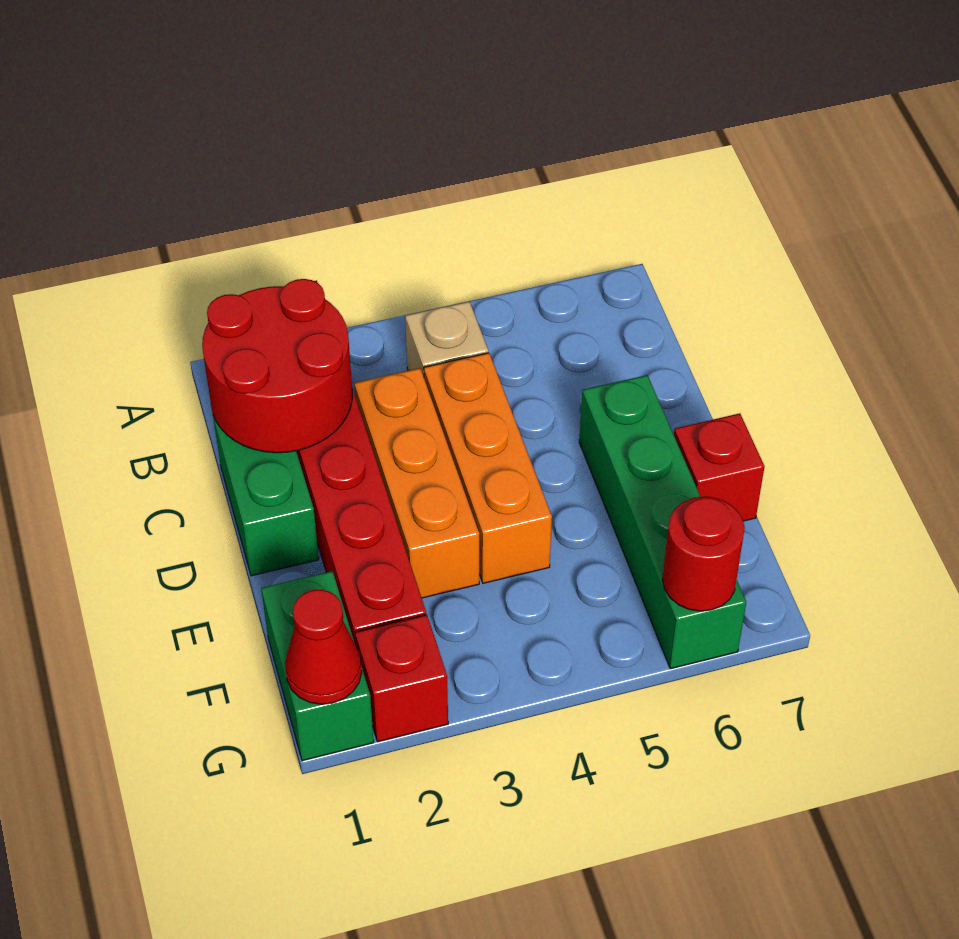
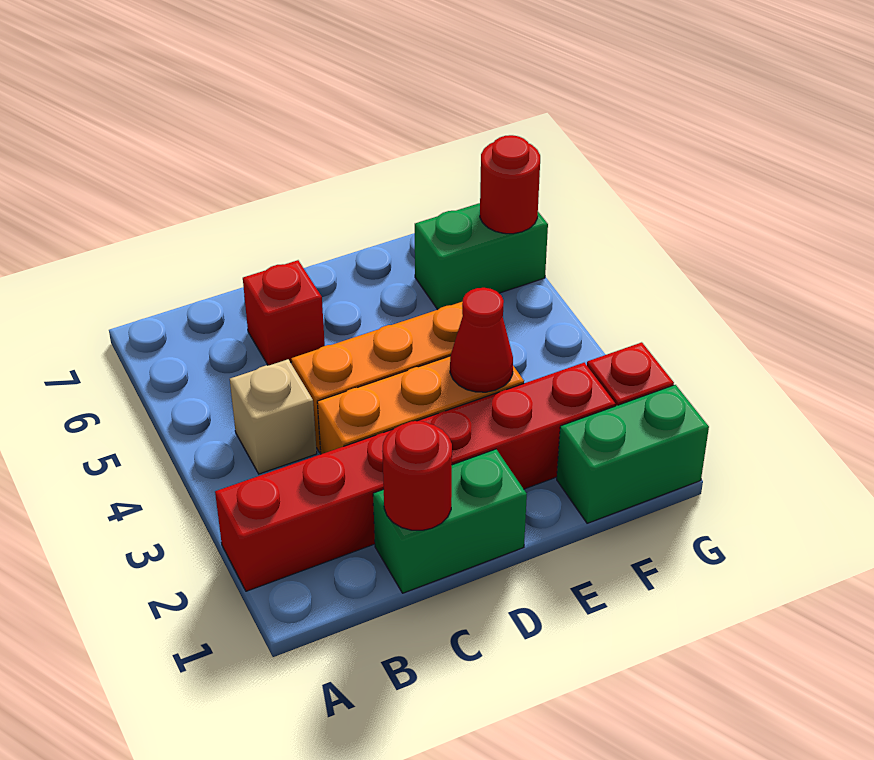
red 2x2 round brick [202,279,352,453] -> red 1x1 round brick [382,421,452,530]
green 1x4 brick [579,375,746,669] -> green 1x2 brick [415,203,548,310]
red 1x1 brick [674,413,765,521] -> red 1x1 brick moved to [243,260,325,365]
red 1x1 cone [285,589,362,704] -> red 1x1 cone moved to [450,288,513,392]

